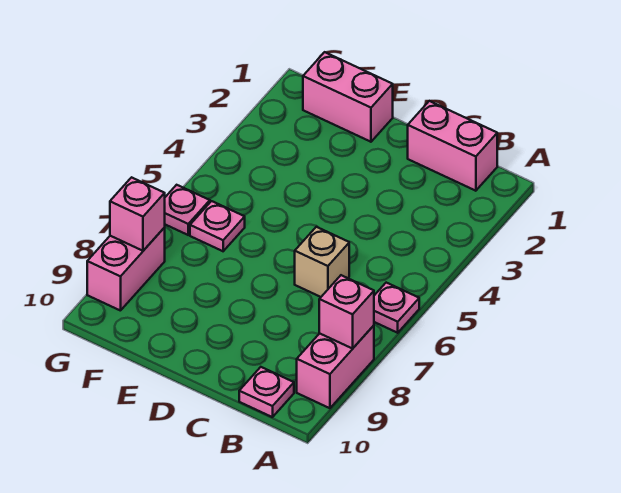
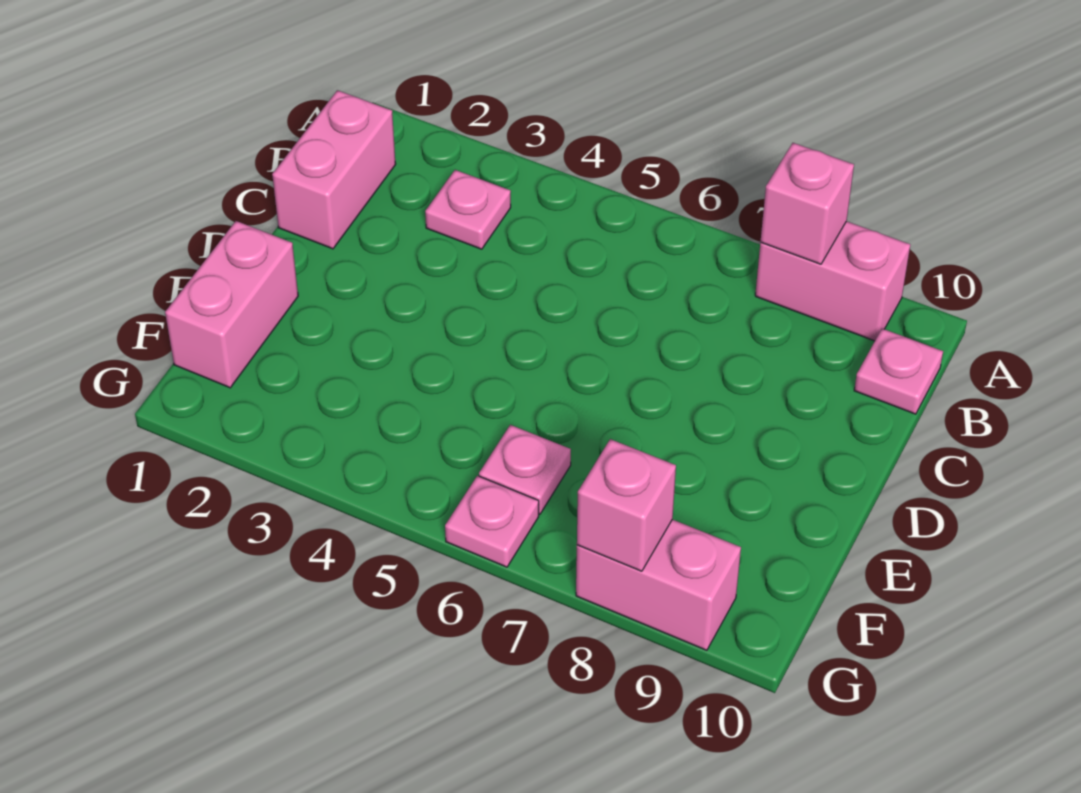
pink 1x1 plate [374,283,419,333] -> pink 1x1 plate moved to [425,170,511,249]
tan 1x1 brick [295,227,349,297] -> none

